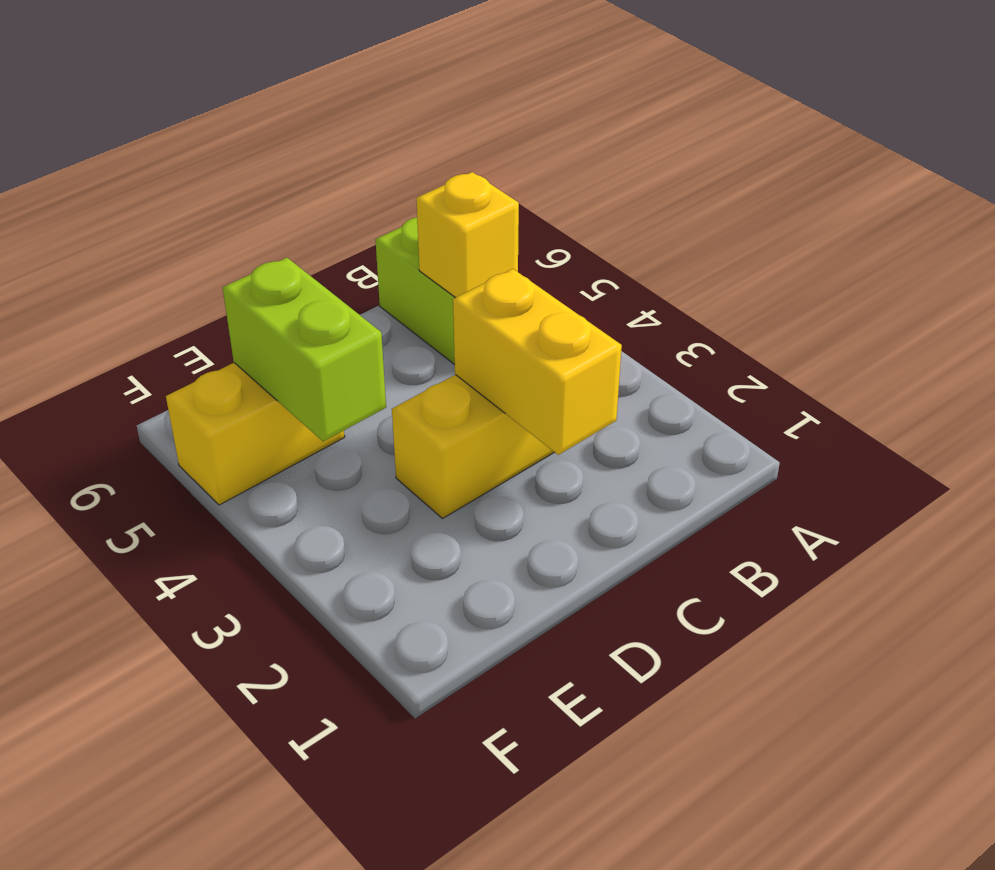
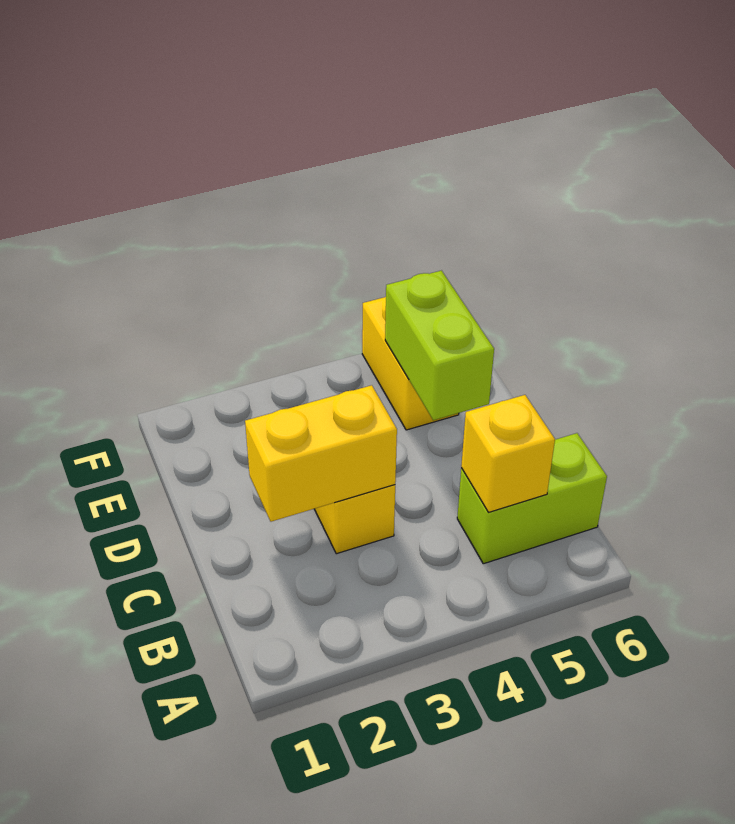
lime 1x2 brick [223,258,386,441] -> lime 1x2 brick turned to [385,271,494,420]

